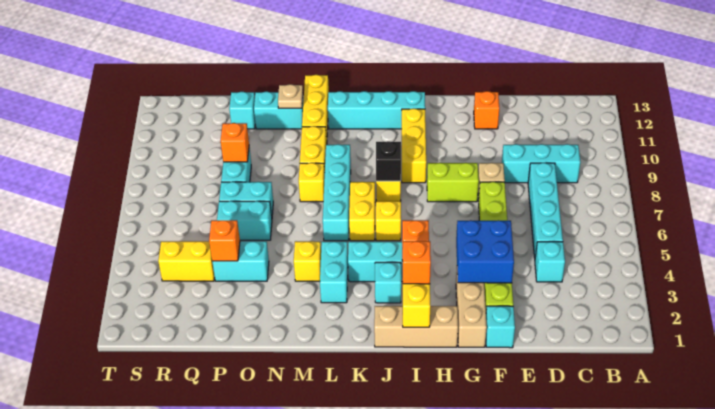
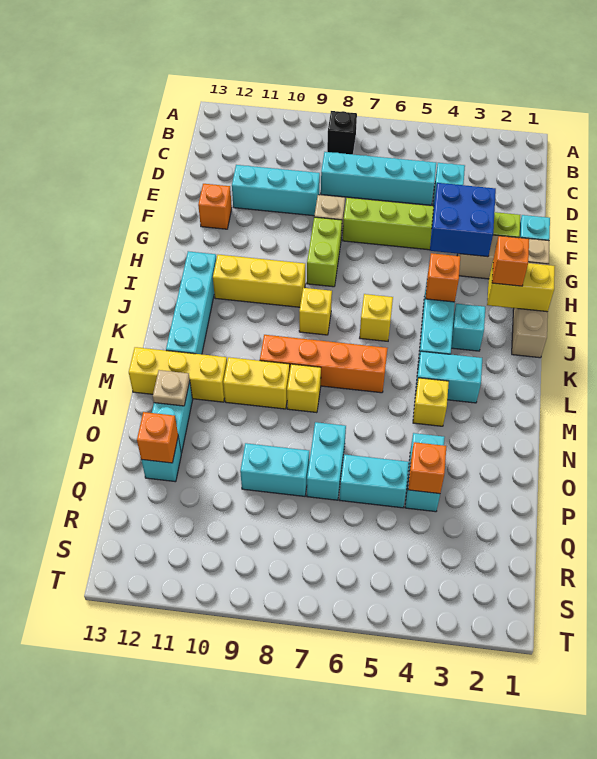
cyan 1x3 brick [502,144,580,183] -> cyan 1x3 brick turned to [232,165,320,216]
black 1x1 brick [376,141,401,181] -> black 1x1 brick moved to [327,111,357,154]
yellow 1x2 brick [349,182,375,241] -> none
cyan 1x4 brick [323,144,351,241] -> orange 1x4 brick [260,335,388,393]
cyan 1x2 brick [217,201,272,240] -> cyan 1x2 brick turned to [340,454,409,508]
orange 1x1 brick [221,123,249,162] -> orange 1x1 brick moved to [137,412,178,463]
yellow 1x2 brick [158,241,215,281] -> none

